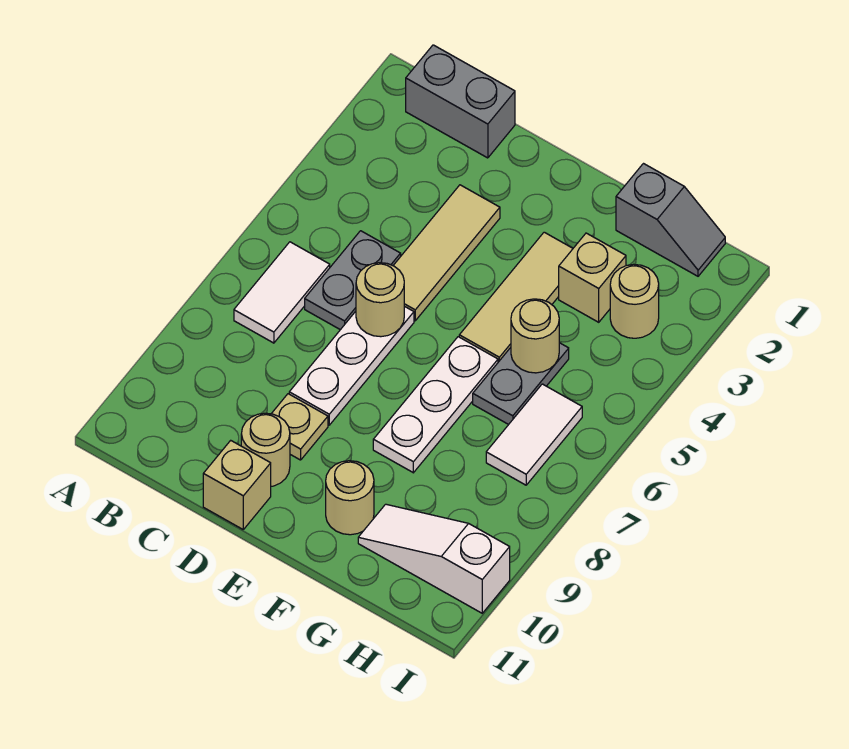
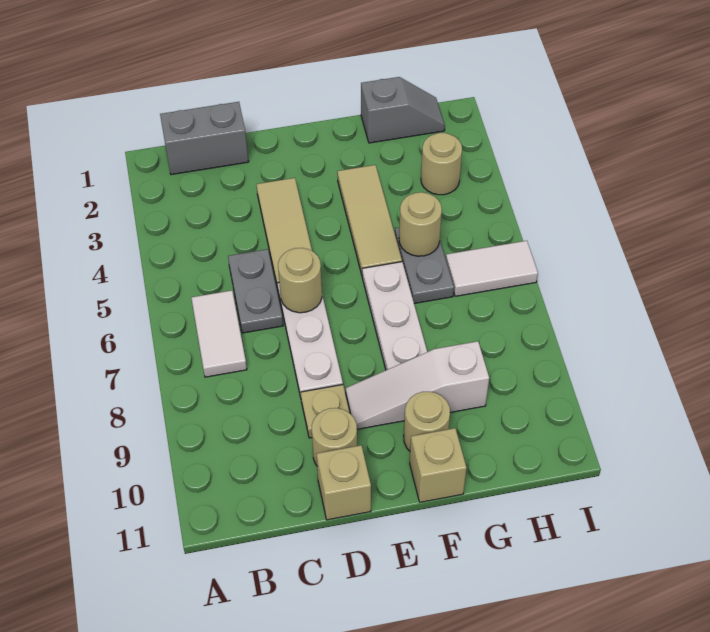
tan 1x1 brick [559,233,626,322] -> tan 1x1 brick moved to [410,428,467,502]
white 1x3 slope [358,504,510,613] -> white 1x3 slope moved to [346,341,489,429]
white 1x2 tile [486,384,582,485] -> white 1x2 tile turned to [446,241,538,296]

